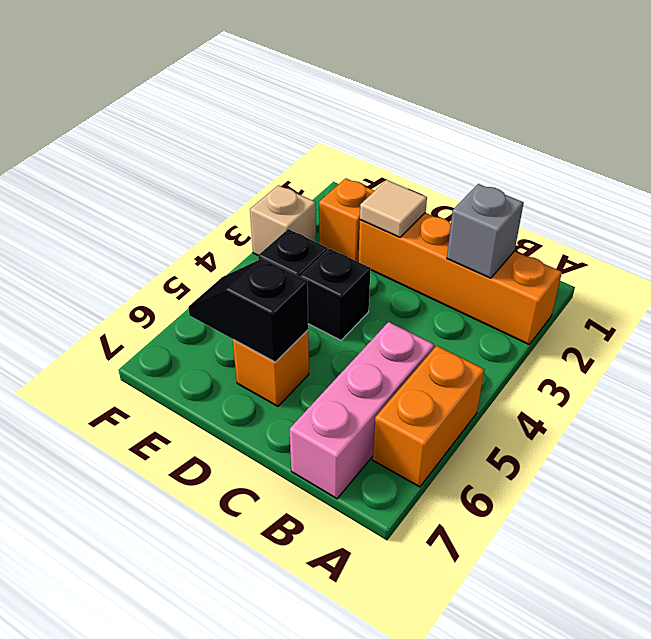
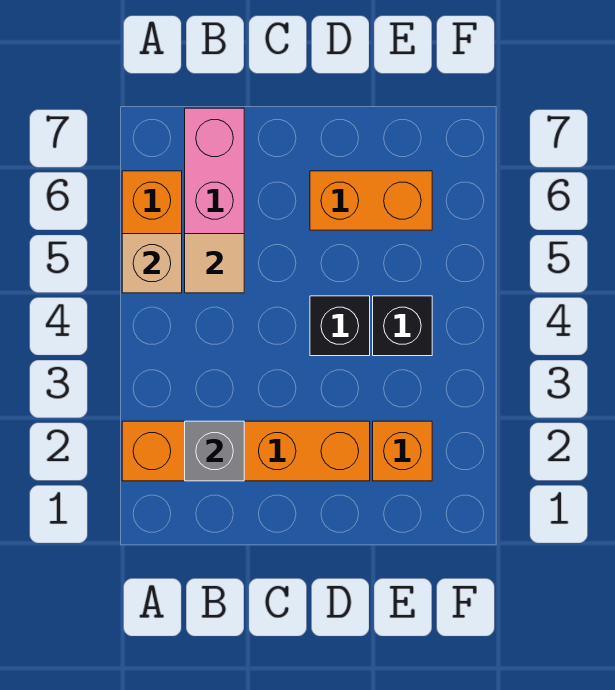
tan 1x1 tile [360,180,427,237] -> tan 1x1 tile moved to [185,234,244,293]
orange 1x1 brick [233,330,309,406] -> orange 1x2 brick [310,171,432,230]
black 1x2 slope [188,259,308,362] -> none
tan 1x1 brick [250,185,316,255] -> tan 1x1 brick moved to [122,234,182,293]

